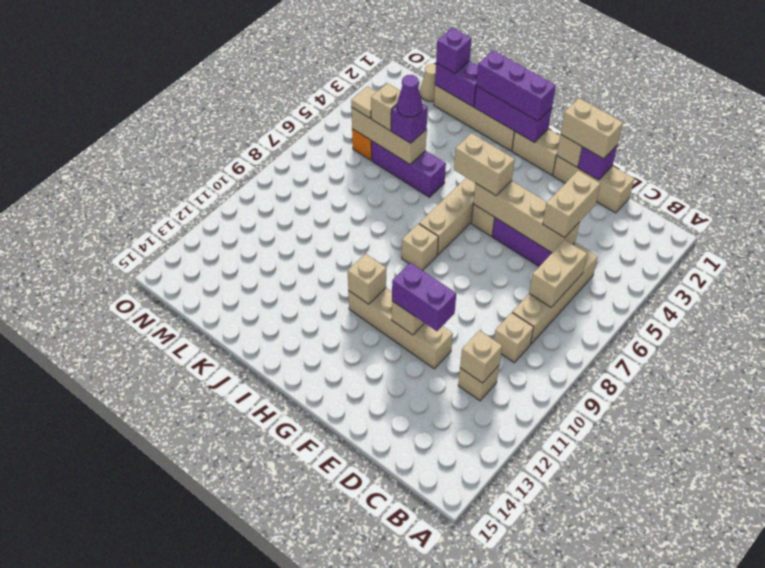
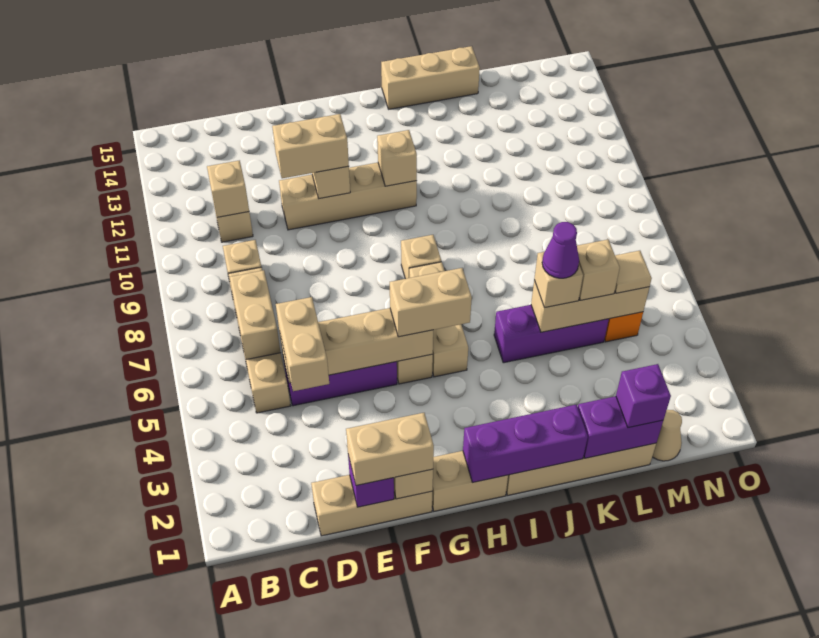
purple 1x2 brick [392,263,456,331] -> tan 1x2 brick [272,114,349,178]
purple 1x3 brick [476,50,556,121] -> none
none -> tan 1x3 brick [381,46,480,109]
purple 1x1 brick [391,105,428,143] -> tan 1x1 brick [534,252,583,308]

